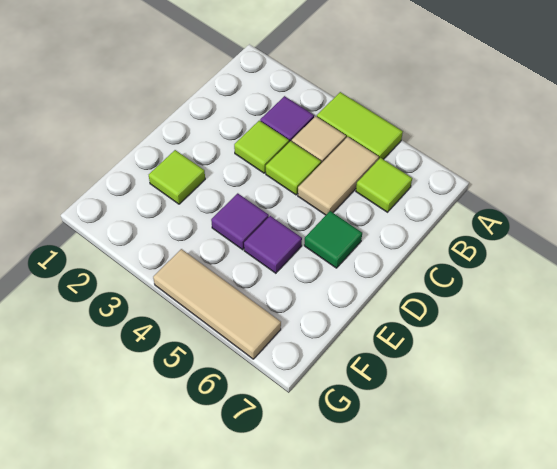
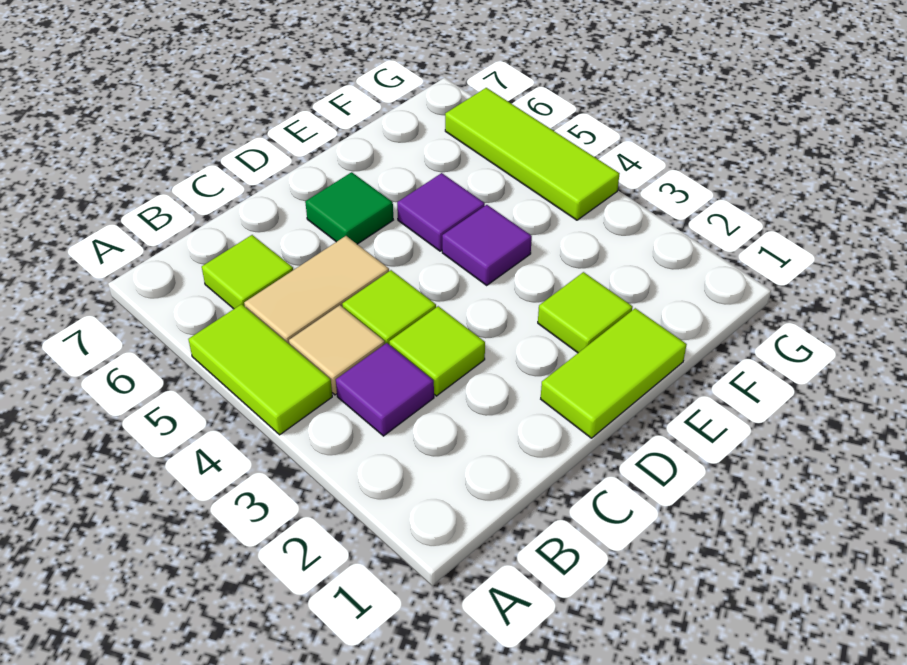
none -> lime 1x2 tile [541,308,687,438]
tan 1x3 tile [153,249,281,359] -> lime 1x3 tile [445,88,620,220]

